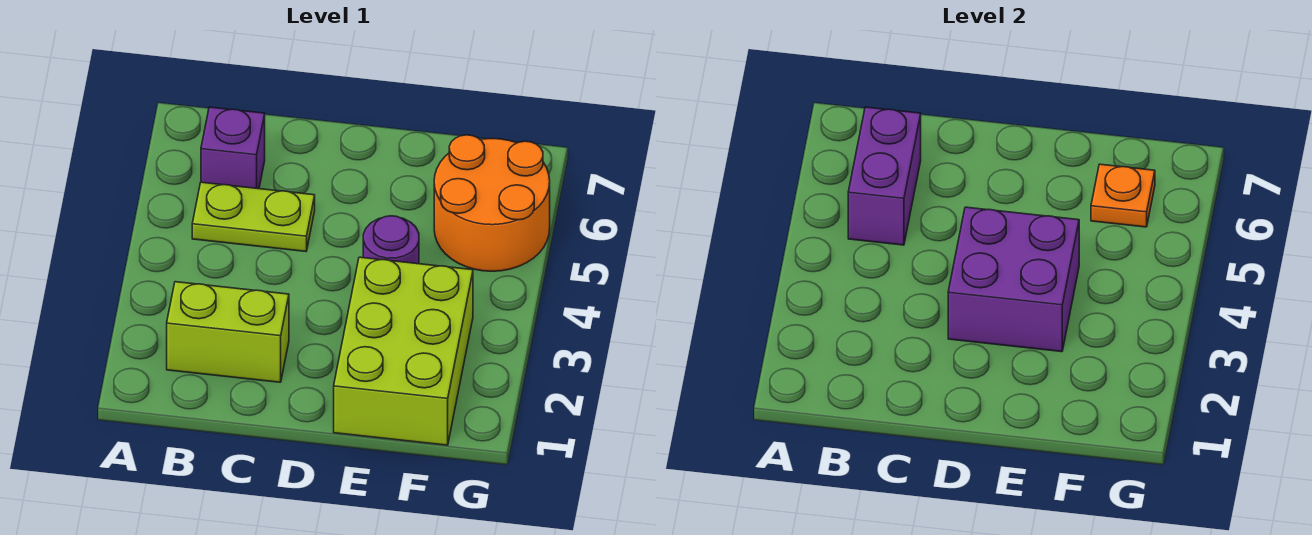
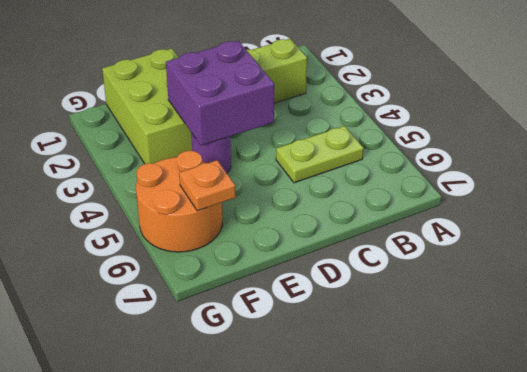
purple 1x2 brick [848,107,921,245] -> none
purple 1x1 brick [201,107,265,189] -> none

